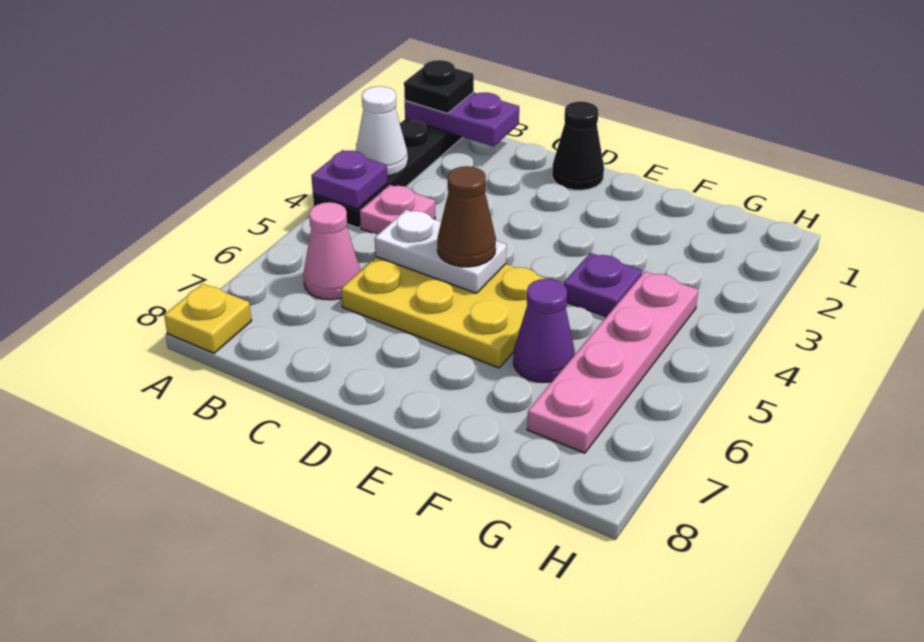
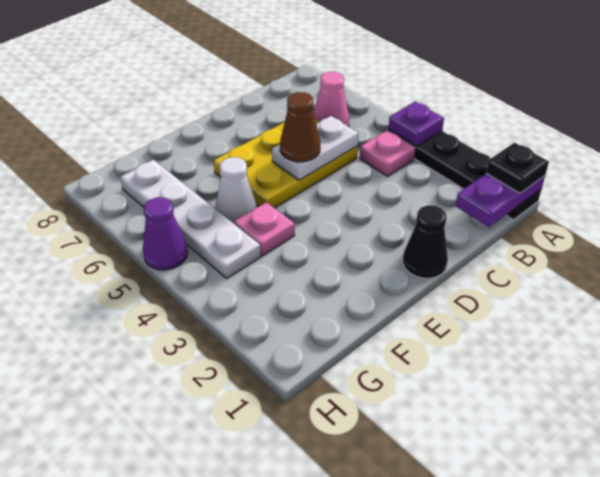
white 1x1 cone [356,86,408,176] -> white 1x1 cone moved to [215,157,257,223]
yellow 1x1 plate [164,284,252,353] -> none
purple 1x1 plate [563,253,642,317] -> pink 1x1 plate [234,202,295,256]
purple 1x1 cone [513,279,575,382] -> purple 1x1 cone moved to [143,198,188,270]
pink 1x4 plate [527,272,698,453] -> white 1x4 plate [120,160,261,278]

